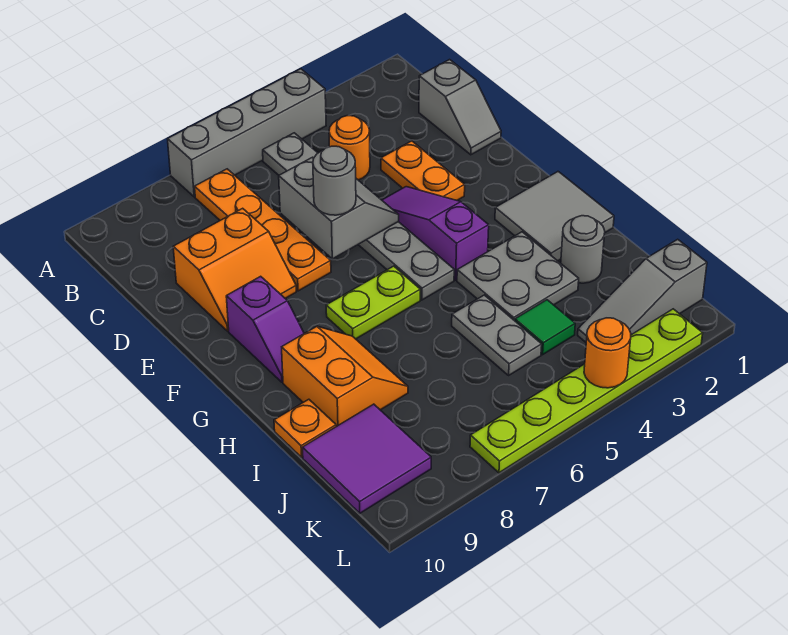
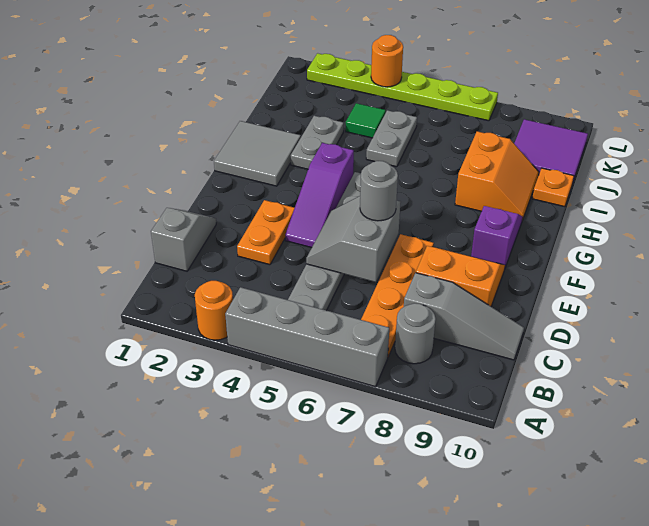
orange 1x1 round brick [329,116,370,180] -> orange 1x1 round brick moved to [195,281,233,340]
lime 1x2 plate [326,266,420,339] -> none
grey 2x2 plate [457,232,579,321] -> grey 1x2 plate [291,116,344,169]
orange 2x2 slope [282,326,408,426] -> orange 2x2 slope turned to [455,131,539,220]
grey 1x1 round brick [561,216,605,283] -> grey 1x1 round brick moved to [395,303,436,364]
grey 1x3 slope [578,239,707,342] -> grey 1x3 slope moved to [404,273,524,360]

